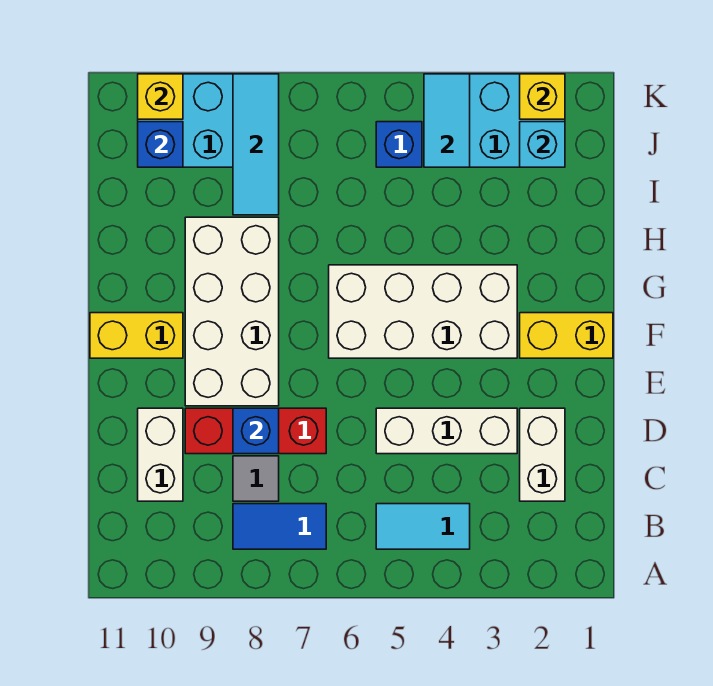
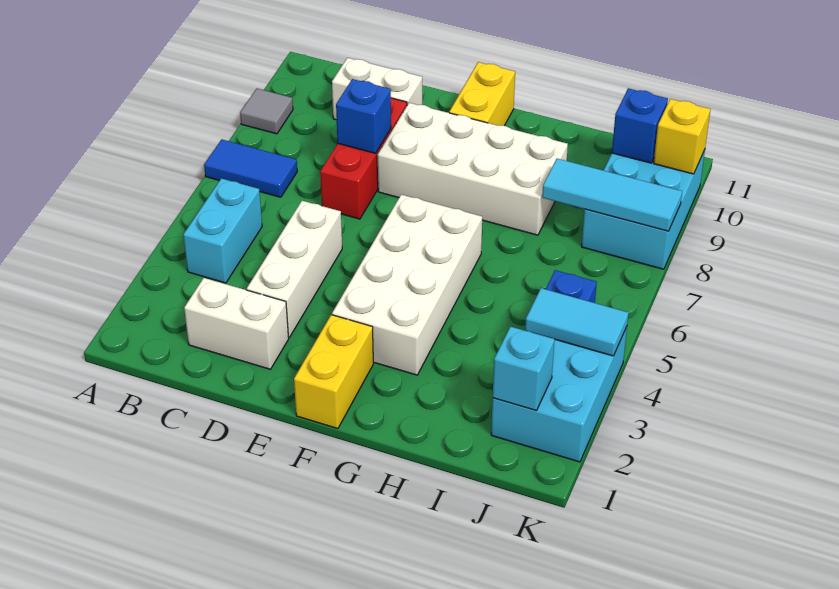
cyan 1x2 tile [376,504,470,549] -> cyan 1x2 brick [183,178,262,283]
blue 1x2 tile [233,504,326,549] -> blue 1x2 tile turned to [204,139,297,197]
grey 1x1 tile [233,456,279,501] -> grey 1x1 tile moved to [240,89,293,134]
yellow 1x1 brick [520,74,565,119] -> none

